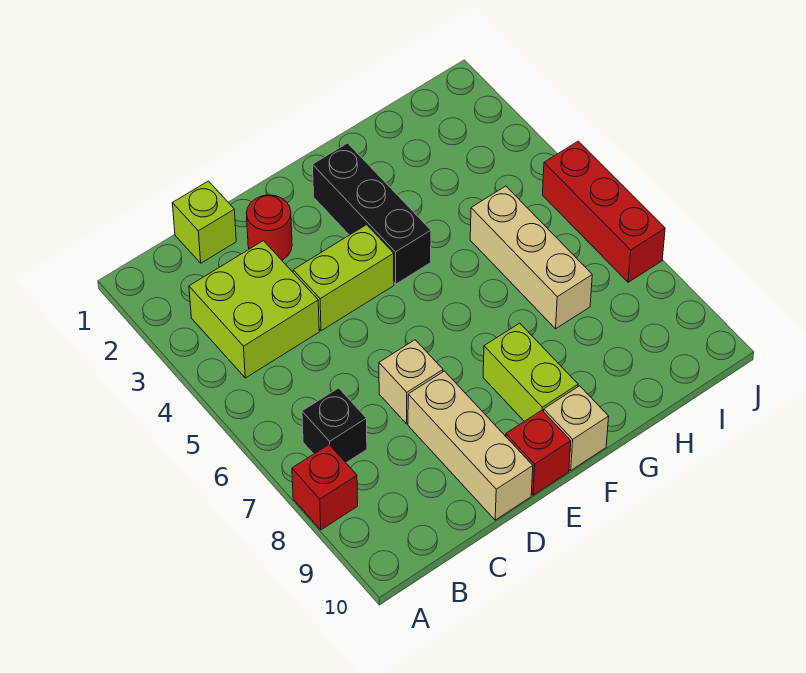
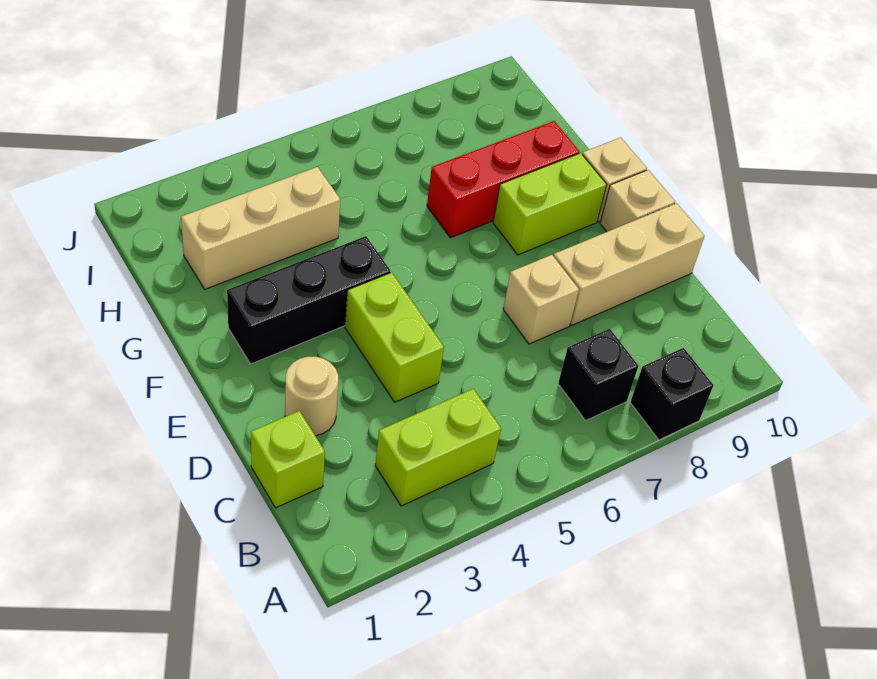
red 1x1 brick [292,445,358,530] -> black 1x1 brick [630,348,713,440]
lime 2x2 brick [189,241,319,378] -> lime 1x2 brick [375,389,501,506]
red 1x1 round brick [246,195,292,260] -> tan 1x1 round brick [285,357,338,436]
red 1x1 brick [506,410,571,495] -> tan 1x1 brick [600,170,675,232]
tan 1x3 brick [470,186,592,329] -> tan 1x3 brick moved to [181,167,340,289]
red 1x3 brick [542,141,665,282] -> red 1x3 brick moved to [427,121,579,238]

